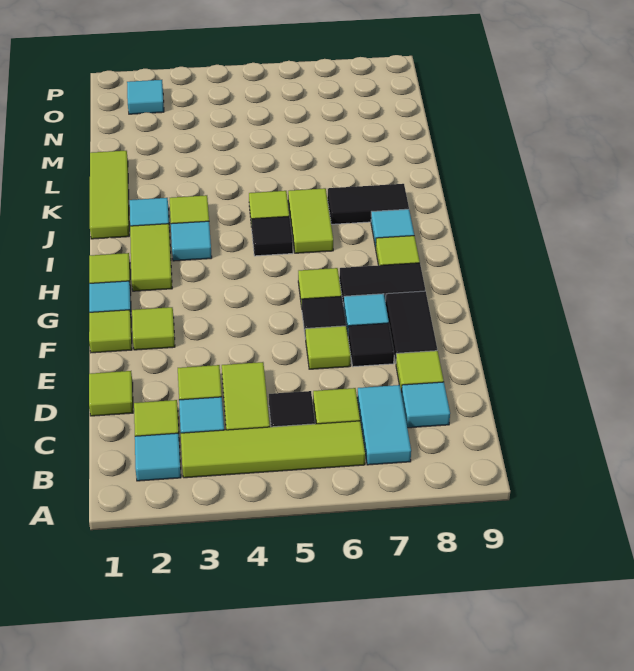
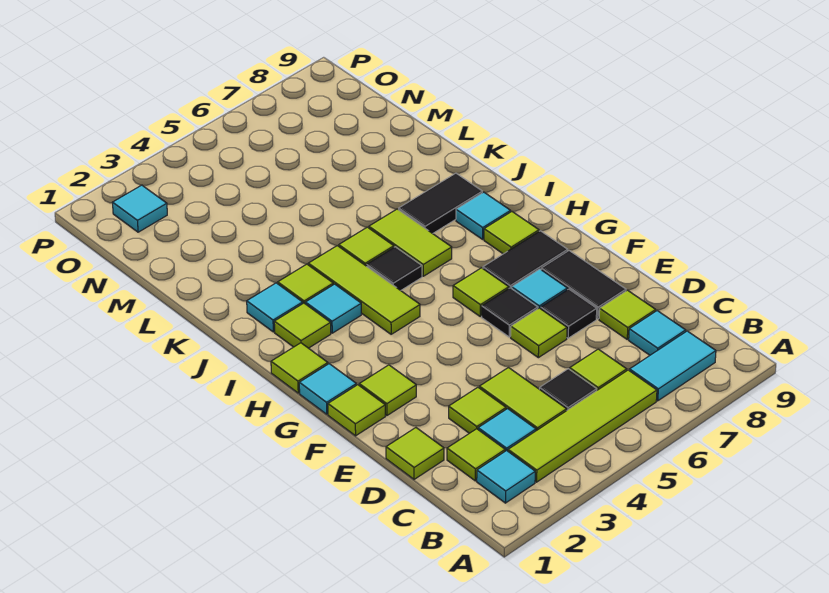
cyan 1x2 tile [357,385,411,465] -> cyan 1x2 tile turned to [630,331,716,401]
lime 1x2 tile [130,224,172,291] -> lime 1x1 tile [274,303,331,348]
lime 1x3 tile [90,151,129,239] -> lime 1x3 tile moved to [308,246,420,334]

